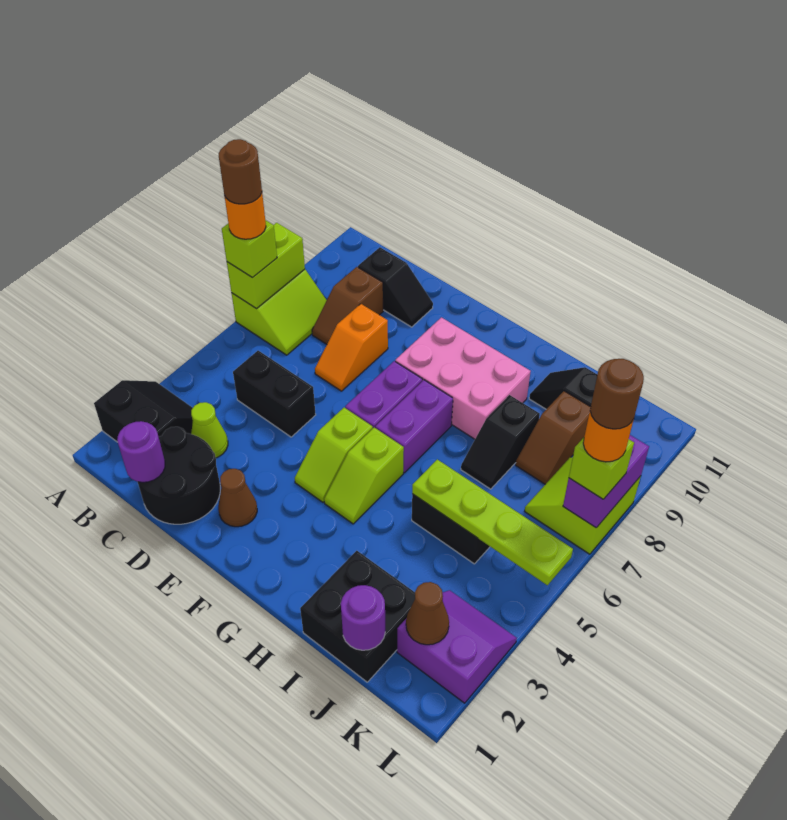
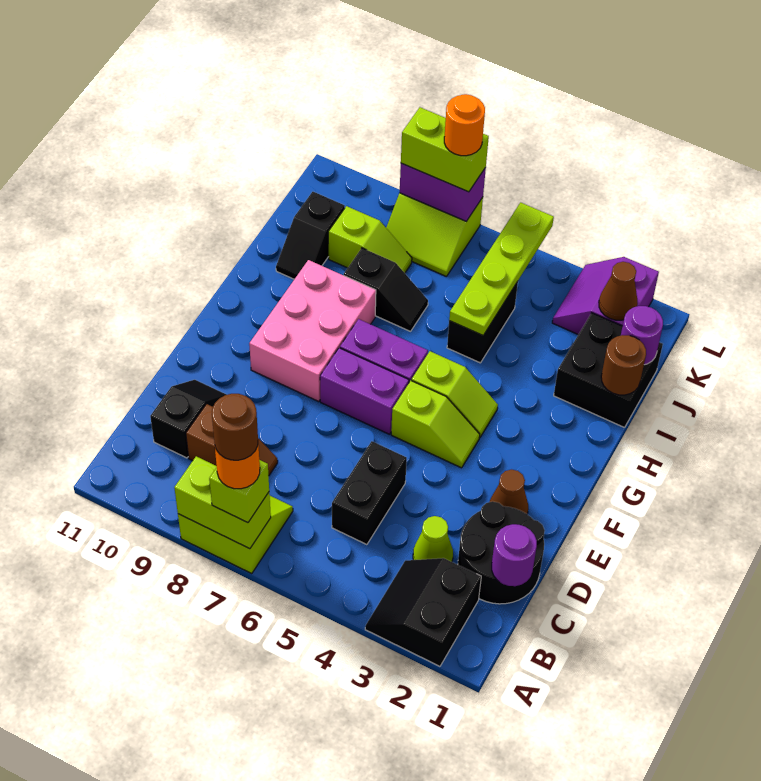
orange 1x2 slope [315,304,388,391] -> none
brown 1x2 slope [516,391,591,484] -> lime 1x2 slope [328,206,412,273]
lime 1x1 brick [569,438,634,499] -> lime 1x2 brick [401,107,489,192]
brown 1x1 round brick [590,359,644,429] -> brown 1x1 round brick moved to [601,335,646,395]

